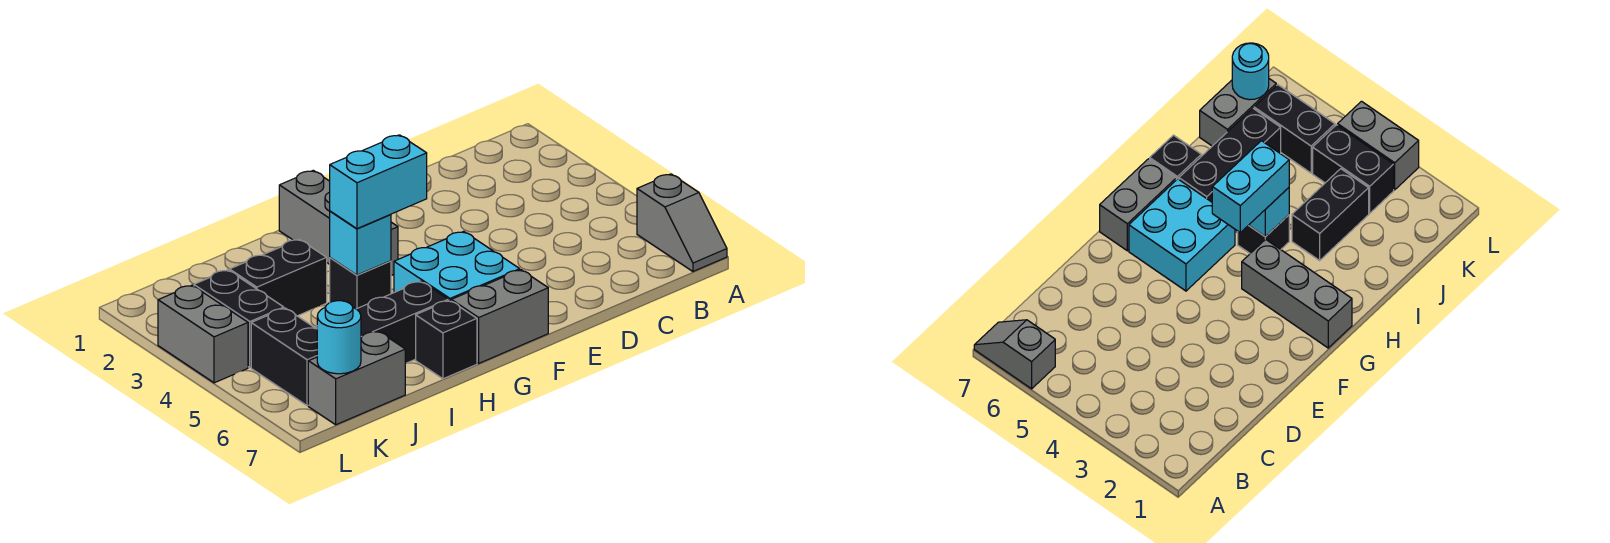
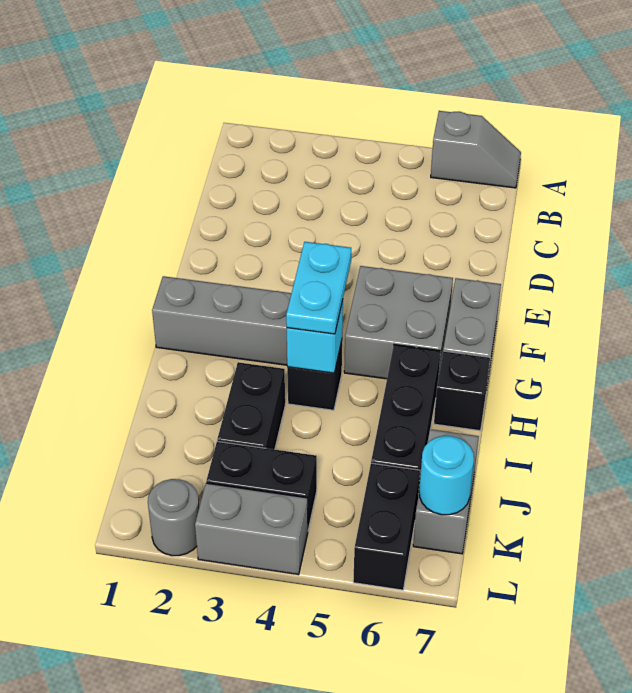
cyan 2x2 brick [394,231,520,301] -> grey 2x2 brick [344,266,453,379]
cyan 1x2 brick [330,135,427,229] -> cyan 1x2 plate [286,242,351,334]
black 1x2 brick [251,308,317,406] -> black 1x2 brick turned to [353,463,420,590]
none -> grey 1x1 round brick [148,479,199,556]

